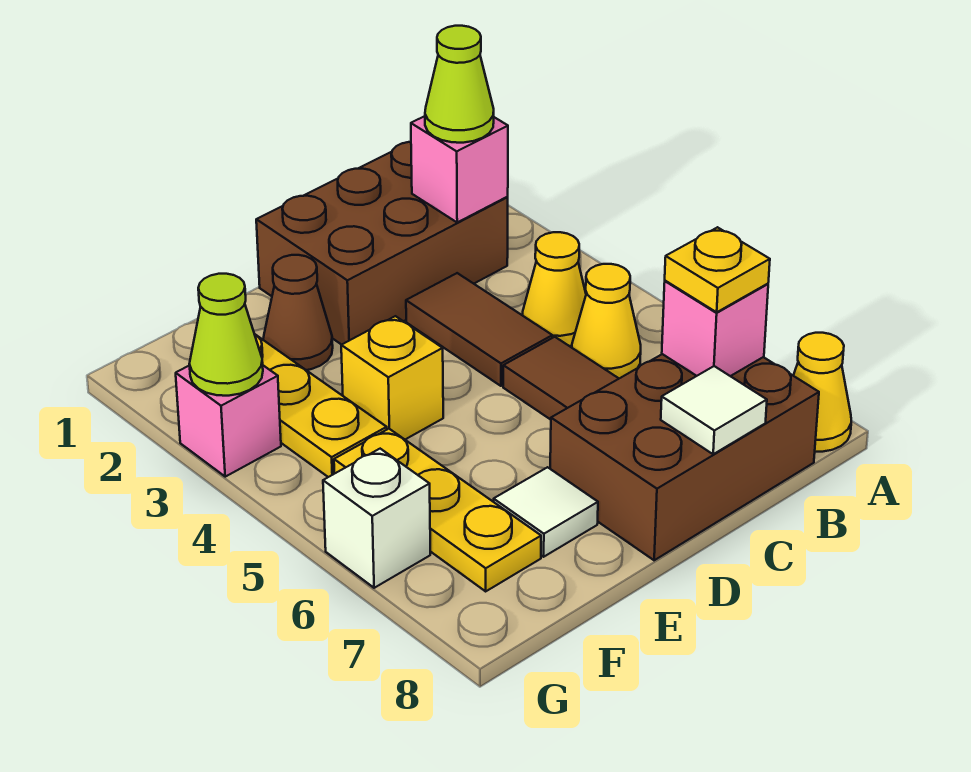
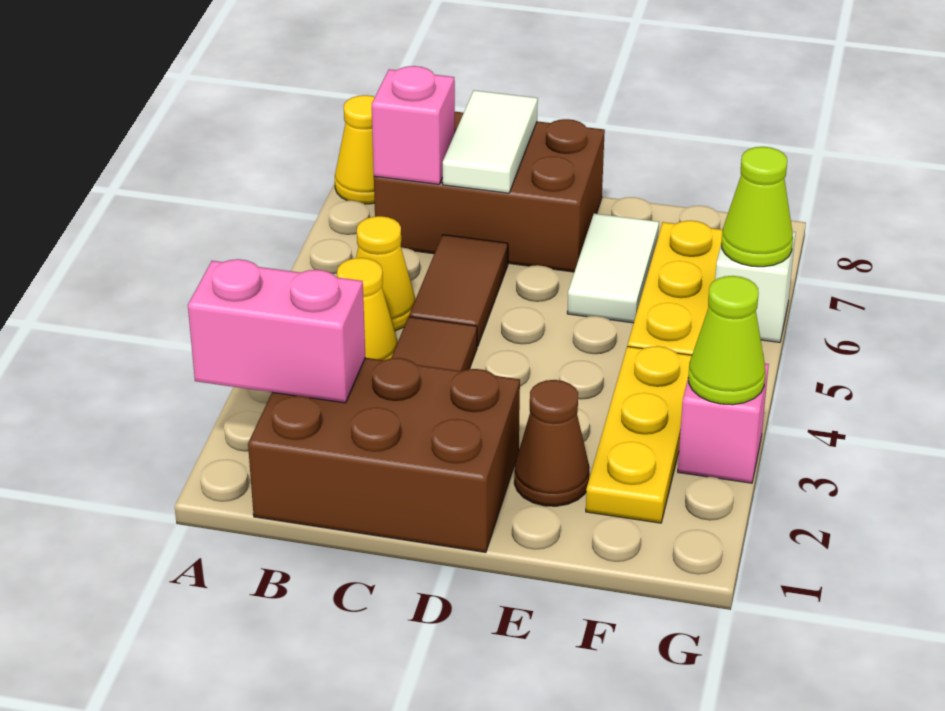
pink 1x1 brick [411,116,508,222] -> pink 1x2 brick [188,259,365,403]
lime 1x1 cone [425,26,494,143] -> lime 1x1 cone moved to [721,147,793,267]
yellow 1x1 plate [665,227,770,312] -> none
white 1x1 tile [661,366,767,454] -> white 1x2 tile [443,90,538,193]
yellow 1x1 brick [341,316,443,439] -> none
white 1x1 tile [494,467,598,557] -> white 1x2 tile [567,213,659,323]

